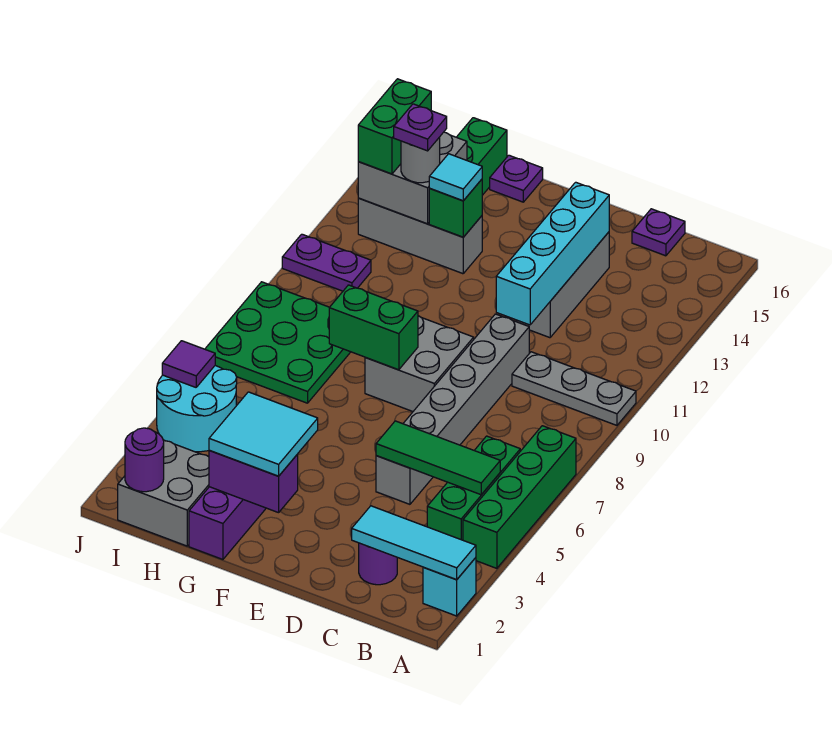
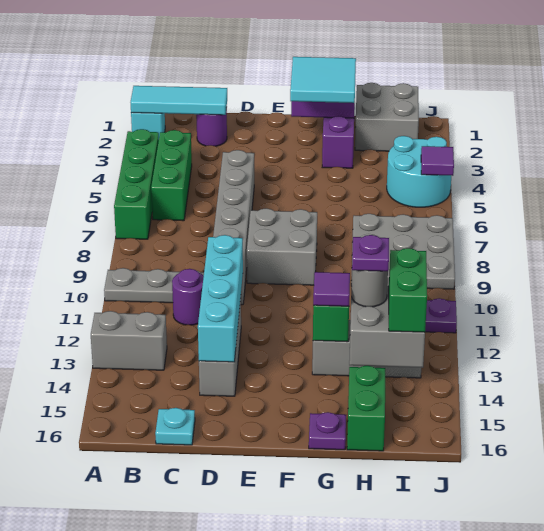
none -> grey 1x2 brick [91,311,167,370]
green 1x3 tile [376,421,500,495] -> none
purple 1x1 plate [632,209,685,256] -> cyan 1x1 plate [155,408,195,445]
green 1x2 brick [329,285,418,370] -> none
cyan 1x1 tile [429,154,482,201] -> purple 1x1 tile [313,272,350,306]
green 3x3 plate [205,282,350,403] -> grey 3x3 plate [351,214,455,289]
purple 1x1 round brick [125,428,164,492] -> purple 1x1 round brick moved to [172,269,204,325]

